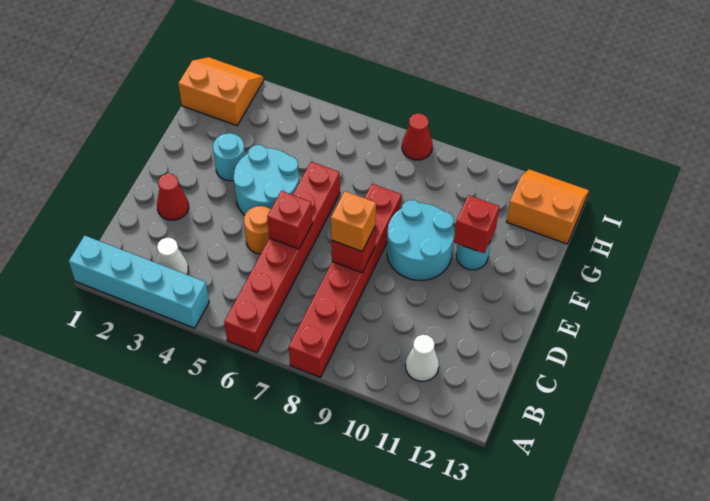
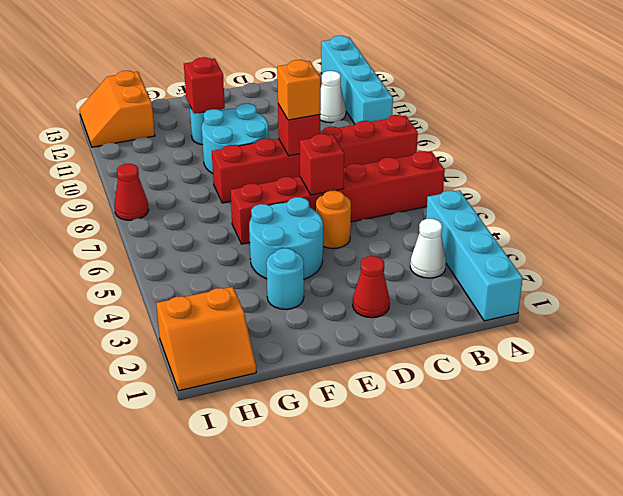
none -> cyan 1x4 brick [321,36,393,124]
orange 2x2 slope [178,57,264,126] -> orange 2x2 slope turned to [156,287,256,391]

